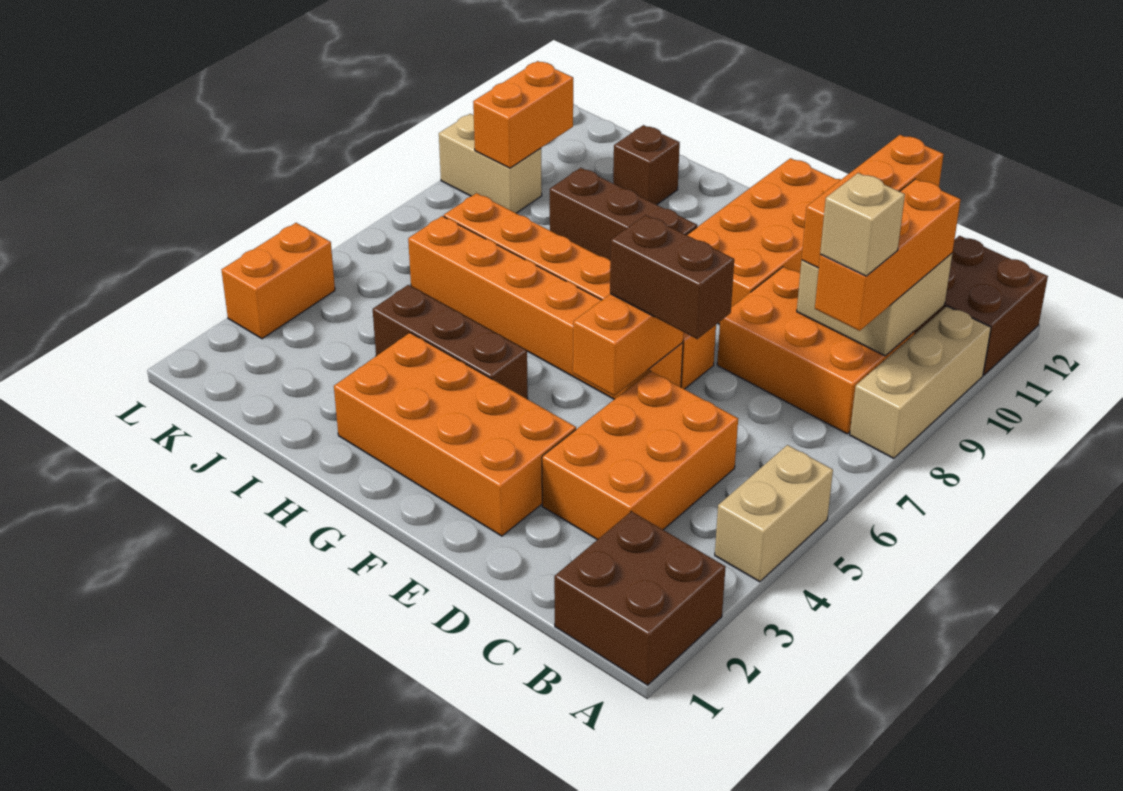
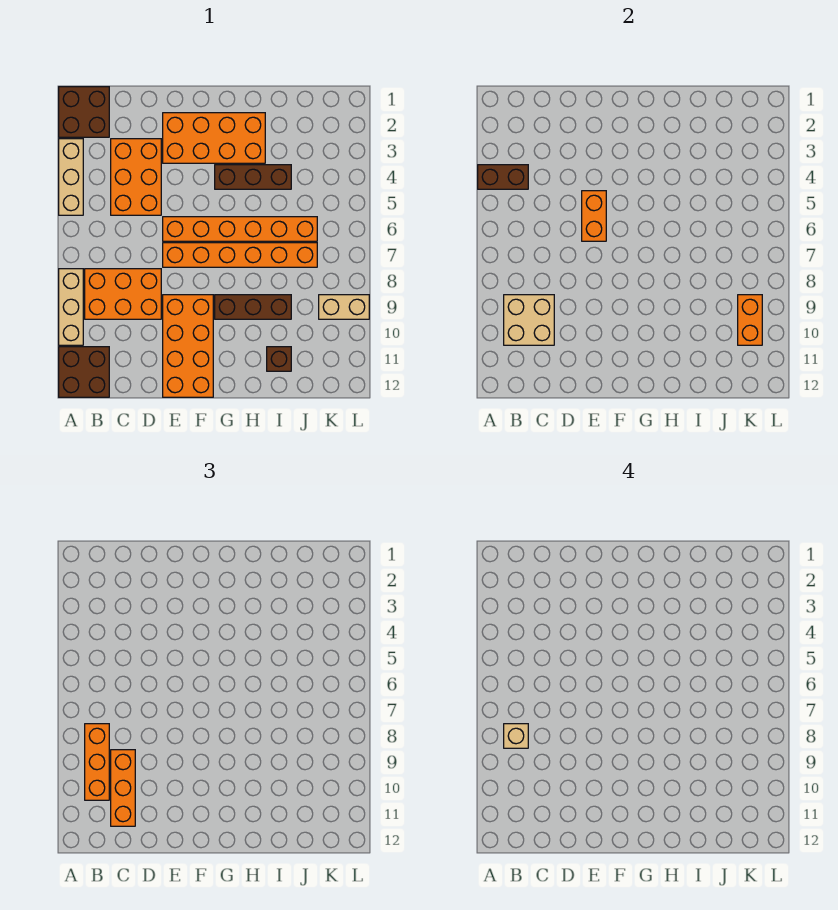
tan 1x2 brick [715,445,833,582] -> tan 1x3 brick [59,139,83,215]
brown 1x2 brick [610,215,734,339] -> brown 1x2 brick moved to [478,165,528,189]
orange 1x2 brick [222,223,335,339] -> none

